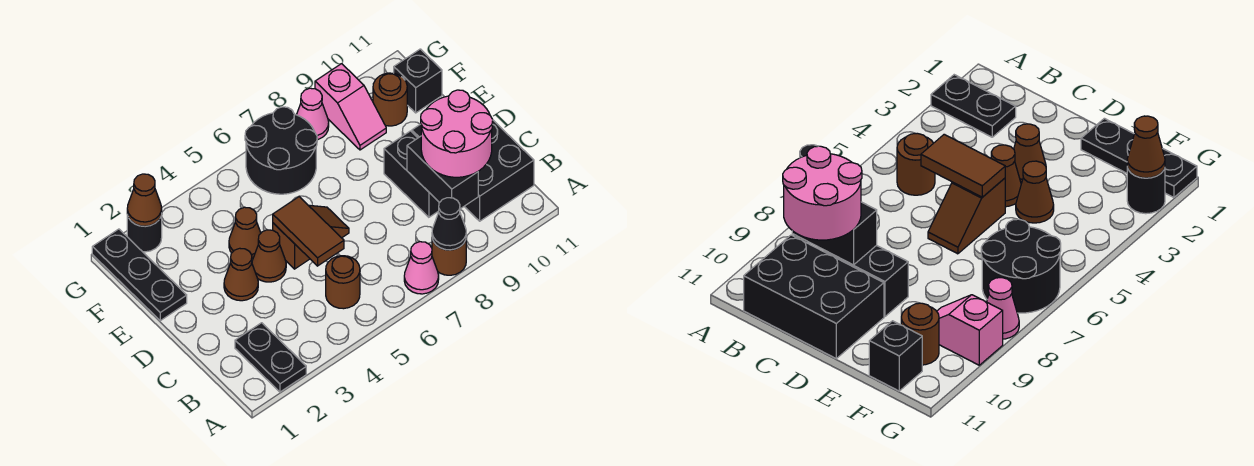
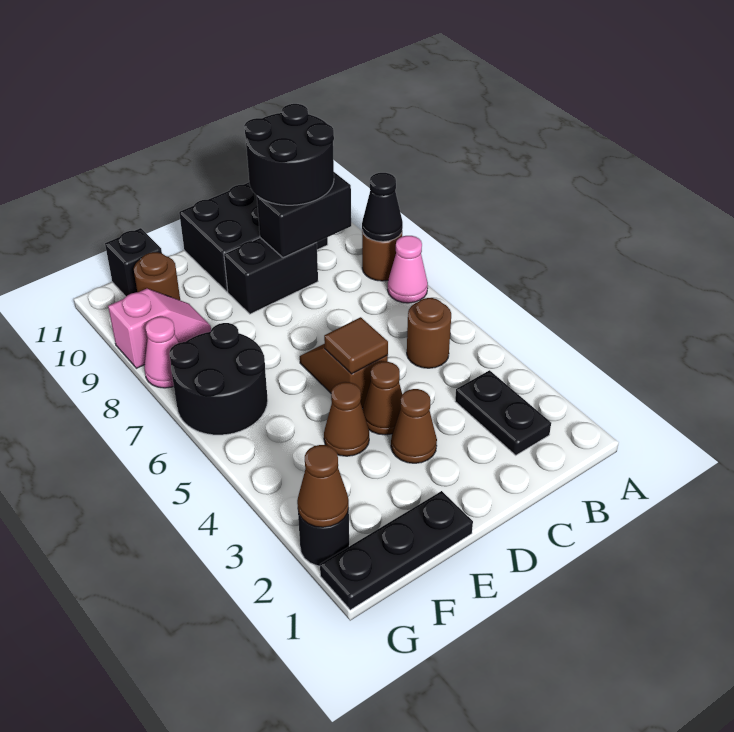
black 1x2 plate [235,323,306,392] -> black 1x2 plate turned to [455,370,551,455]
pink 2x2 round brick [421,90,493,177] -> black 2x2 round brick [244,104,334,205]
brown 1x2 tile [273,197,344,266] -> brown 1x1 tile [324,317,388,374]

